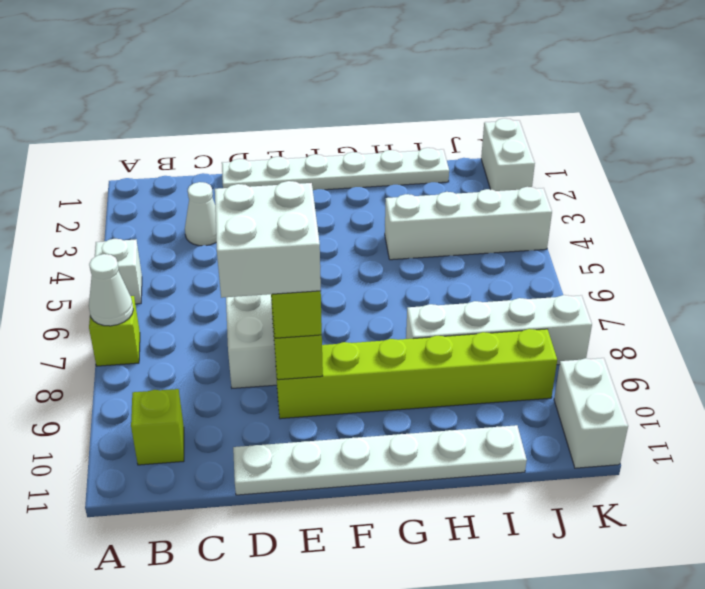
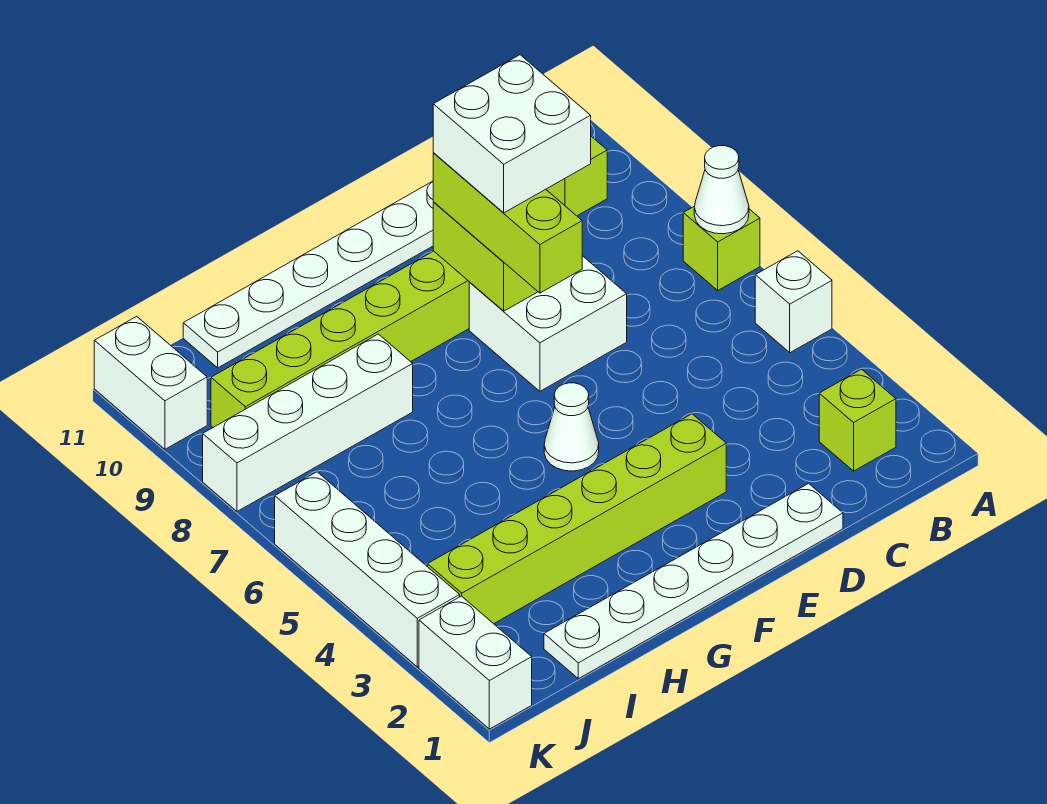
none -> lime 1x1 brick [819,369,896,471]
white 1x1 cone [185,182,216,246] -> white 1x1 cone moved to [544,383,599,471]
none -> lime 1x6 brick [427,414,726,624]
white 1x4 brick [385,187,552,260] -> white 1x4 brick turned to [275,472,460,667]

